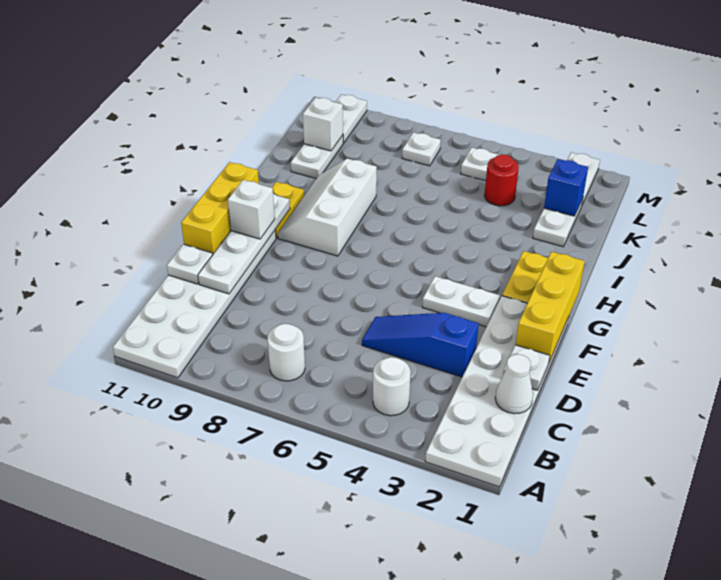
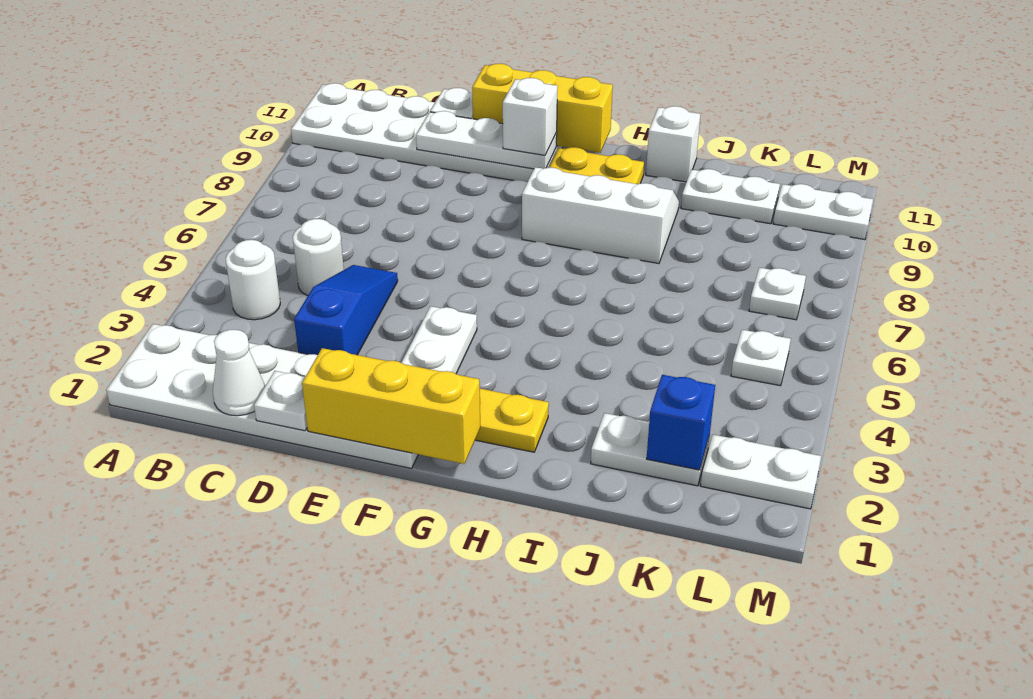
white 1x1 round brick [268,324,305,381] -> white 1x1 round brick moved to [293,219,344,295]
white 1x4 plate [198,194,290,294] -> white 1x3 plate [416,111,557,169]
red 1x1 round brick [485,154,519,206] -> none
white 1x1 brick [303,97,343,151] -> white 1x1 brick moved to [646,106,700,182]

